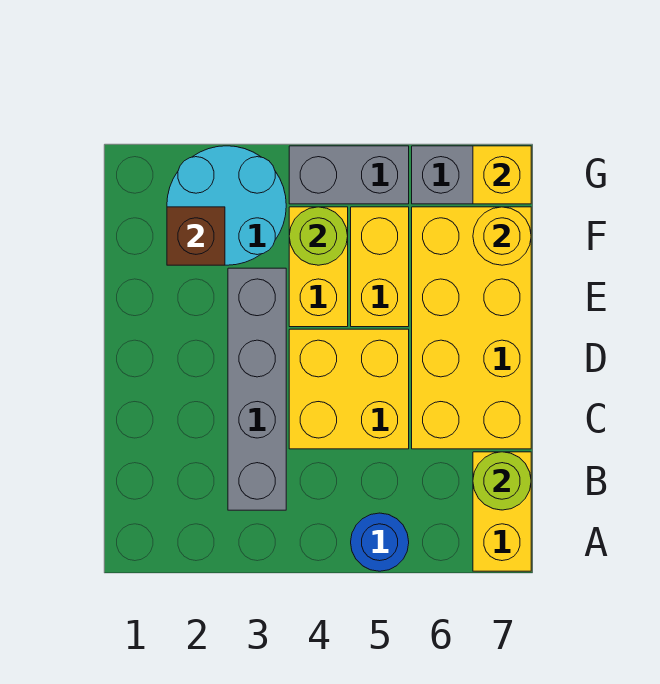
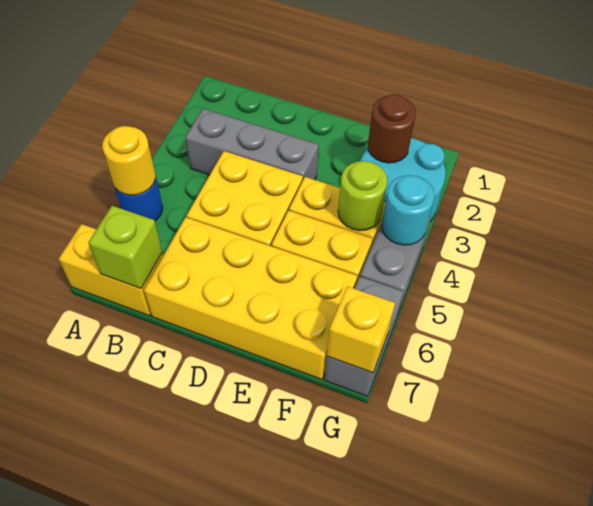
grey 1x4 brick [228,268,286,510] -> grey 1x3 brick [185,109,318,180]
lime 1x1 round brick [473,452,531,510] -> lime 1x1 brick [88,206,162,288]
brown 1x1 brick [167,207,225,265] -> brown 1x1 round brick [368,95,416,163]
yellow 1x1 round brick [473,207,531,265] -> yellow 1x1 round brick moved to [102,126,155,195]
none -> cyan 1x1 round brick [382,175,434,245]

